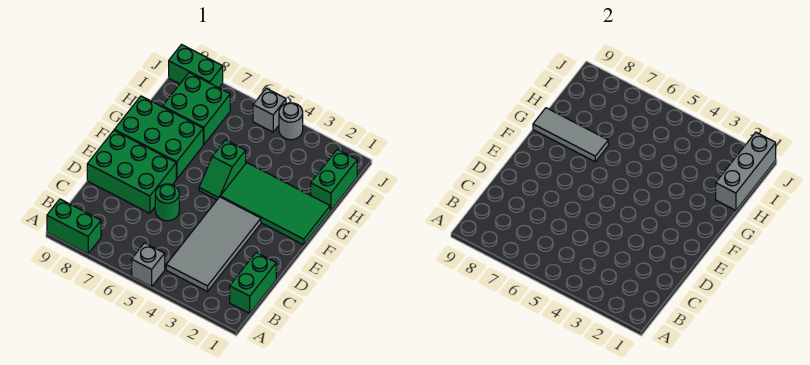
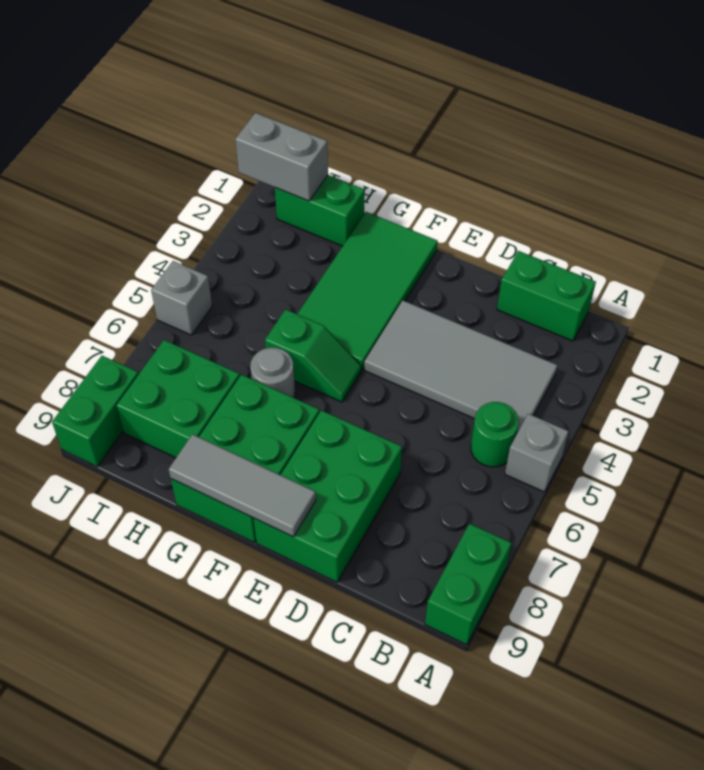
green 1x1 round brick [155,184,179,221] -> green 1x1 round brick moved to [471,402,519,467]
grey 1x3 tile [533,108,608,162] -> grey 1x3 tile turned to [169,434,316,537]
grey 1x3 brick [716,132,776,210] -> grey 1x2 brick [235,113,328,201]
grey 1x1 round brick [279,103,303,140] -> grey 1x1 round brick moved to [250,348,295,398]

